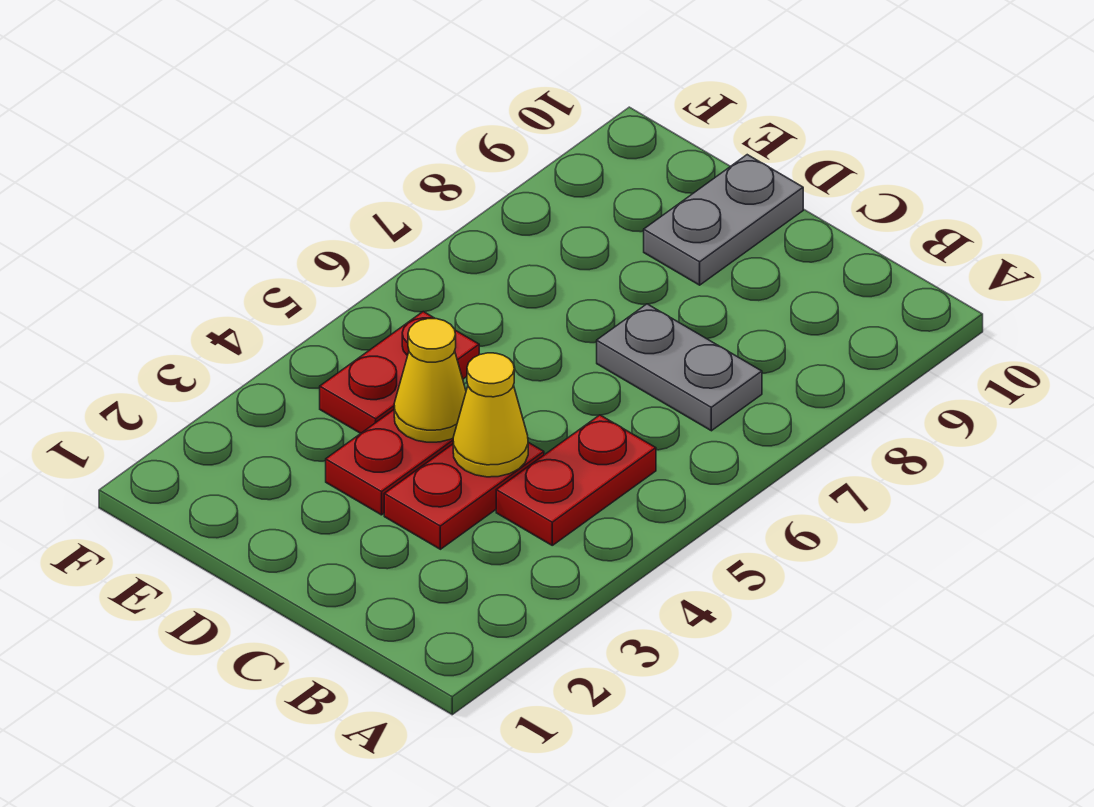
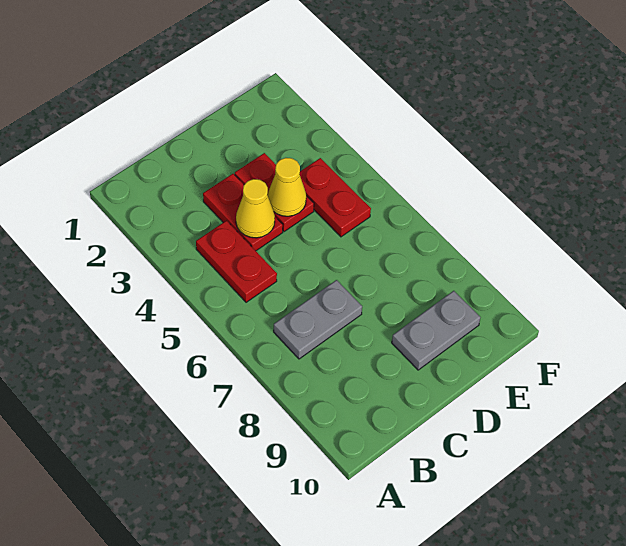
grey 1x2 plate [644,155,803,285] -> grey 1x2 plate turned to [392,291,480,370]

